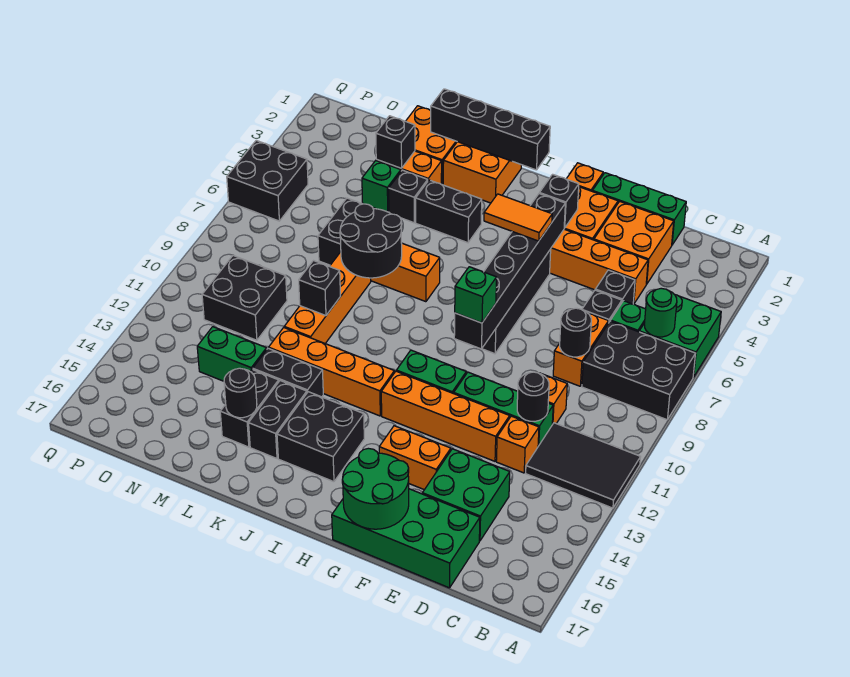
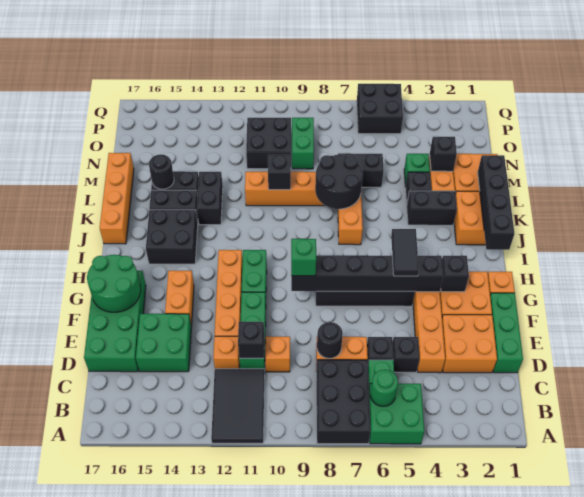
black 1x1 round brick [517,372,549,421] -> black 1x1 brick [238,322,264,358]
orange 1x2 tile [484,194,552,241] -> black 1x2 tile [391,229,419,276]
orange 1x4 brick [269,328,394,416] -> orange 1x4 brick moved to [100,153,134,244]
black 1x2 brick [416,180,482,243] -> black 1x2 brick turned to [407,191,457,225]
green 1x2 brick [197,327,267,381] -> green 1x2 brick moved to [292,118,314,169]

